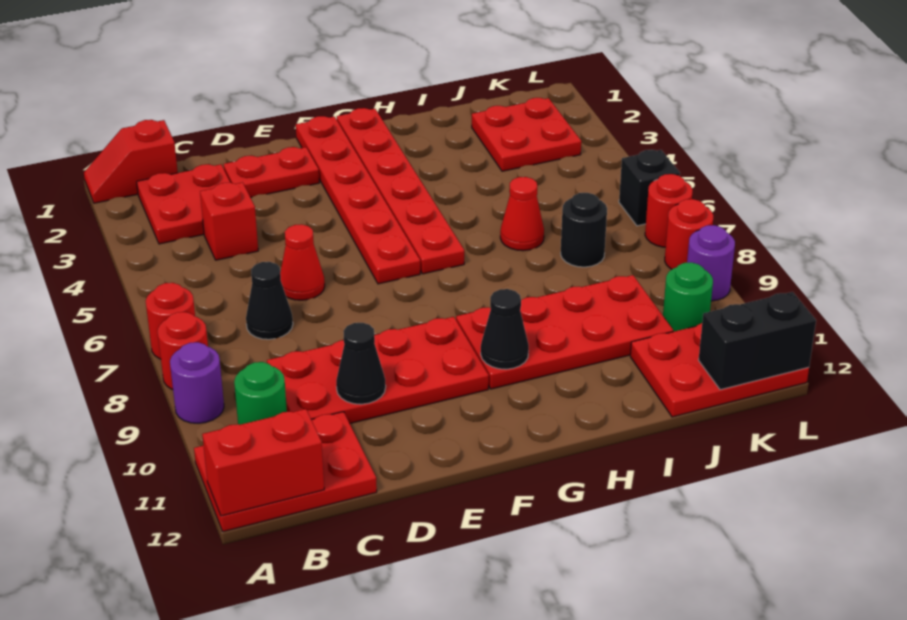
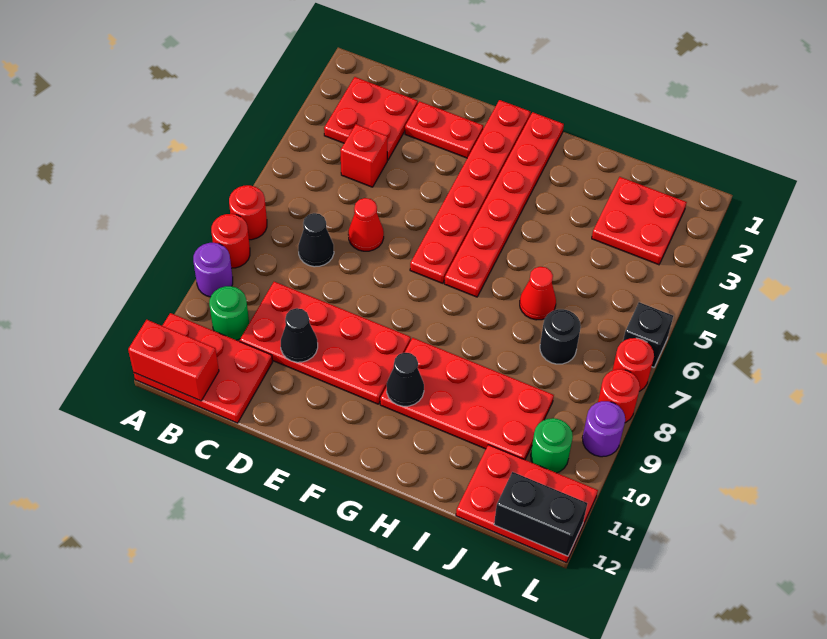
red 1x2 slope [84,120,178,203] -> none

